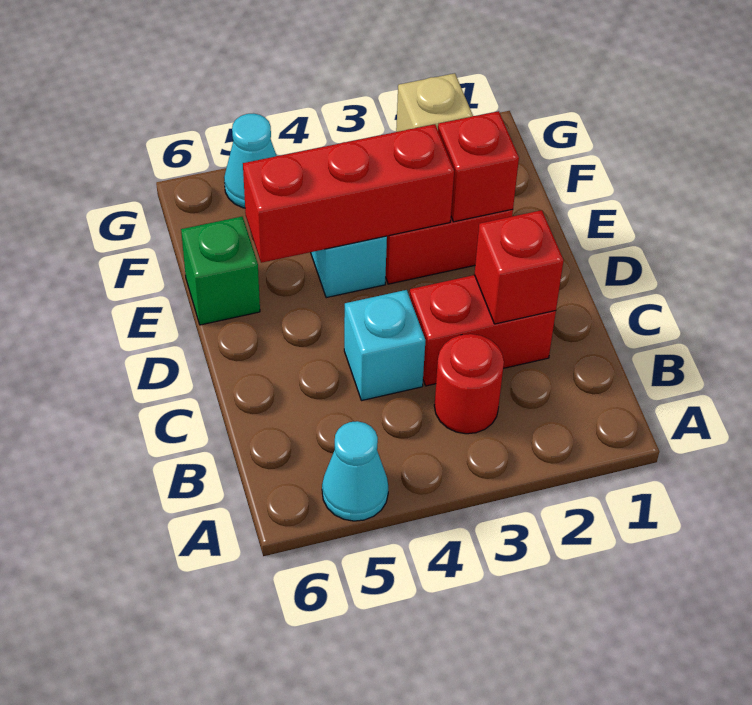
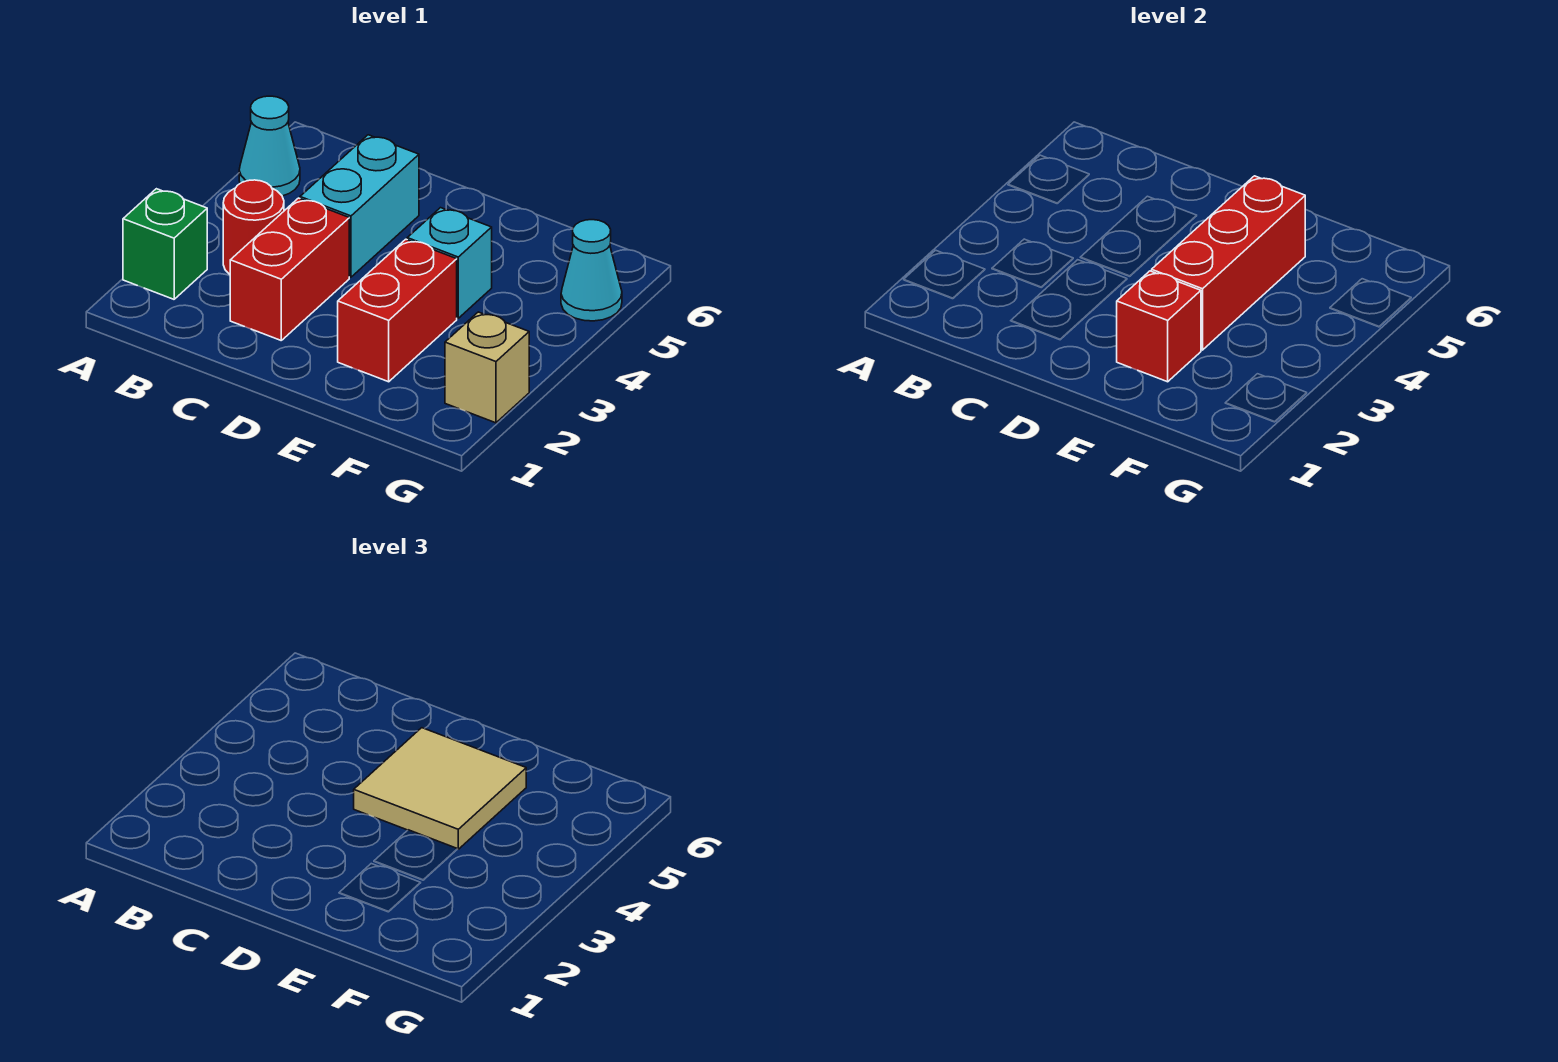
red 1x1 brick [474,210,564,324] -> none
cyan 1x1 brick [344,290,425,401] -> cyan 1x2 brick [300,135,419,277]
none -> tan 2x2 tile [354,728,526,849]
green 1x1 brick [181,217,260,325] -> green 1x1 brick moved to [123,189,207,299]

